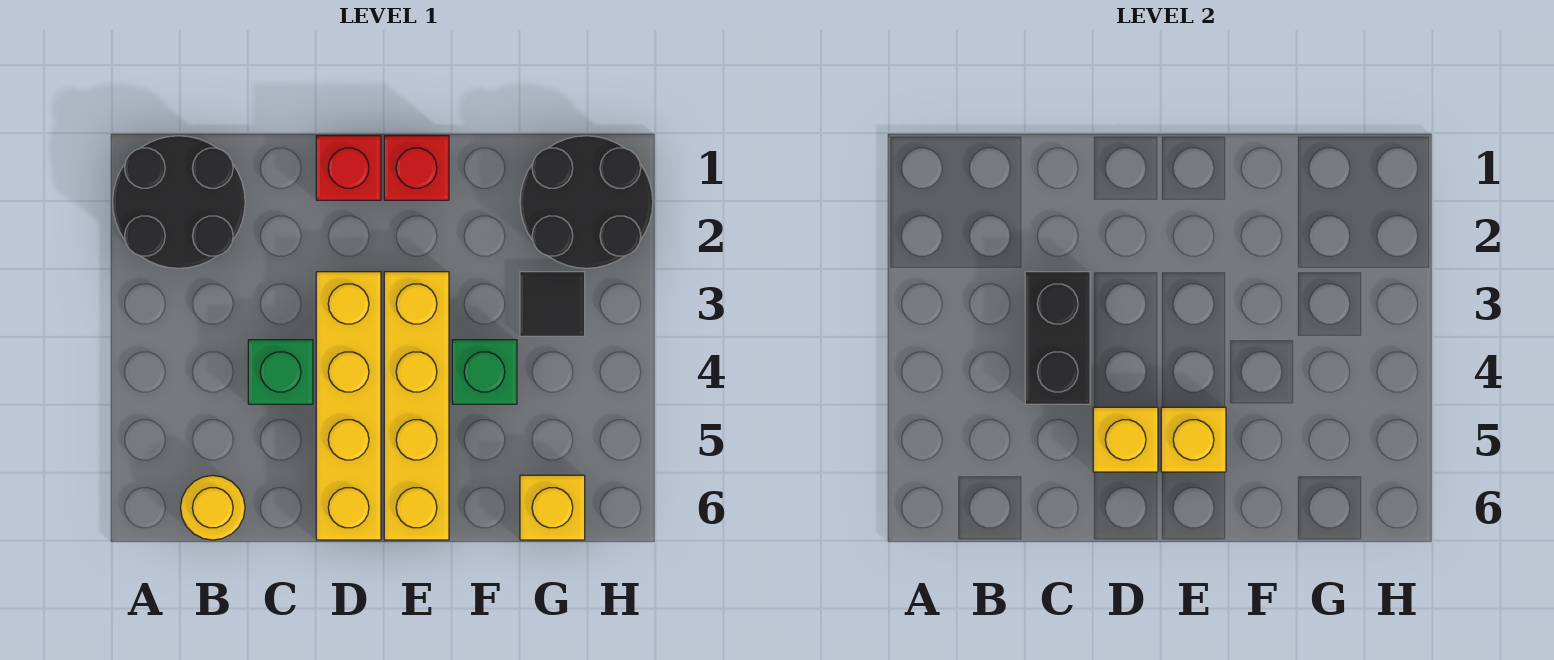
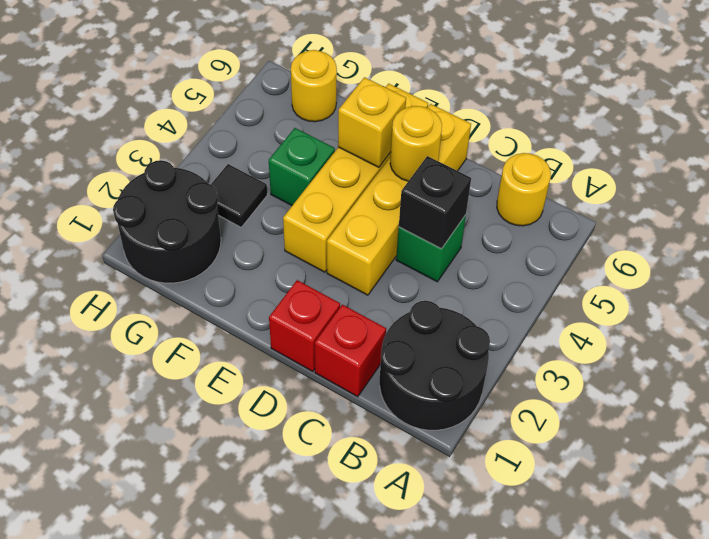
black 1x2 brick [1025,272,1090,404] -> black 1x1 brick [399,156,471,249]
yellow 1x1 brick [1093,407,1158,472] -> yellow 1x1 round brick [390,106,442,181]
red 1x1 brick [384,136,449,200] -> red 1x1 brick moved to [315,305,386,397]
yellow 1x1 brick [520,475,585,540] -> yellow 1x1 round brick [291,50,337,122]

